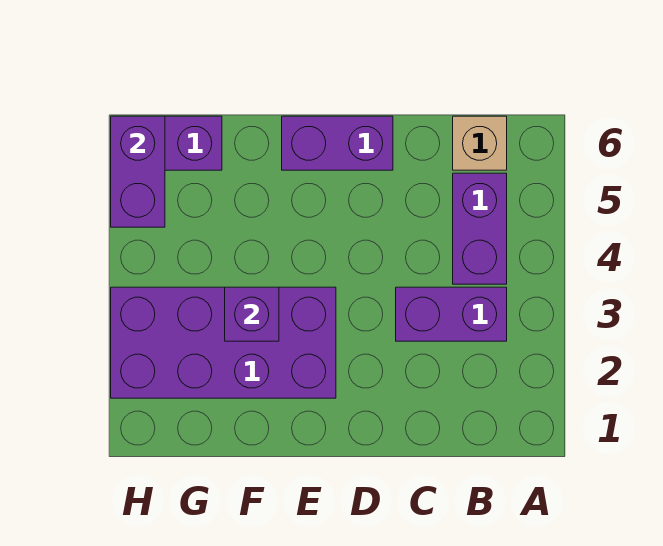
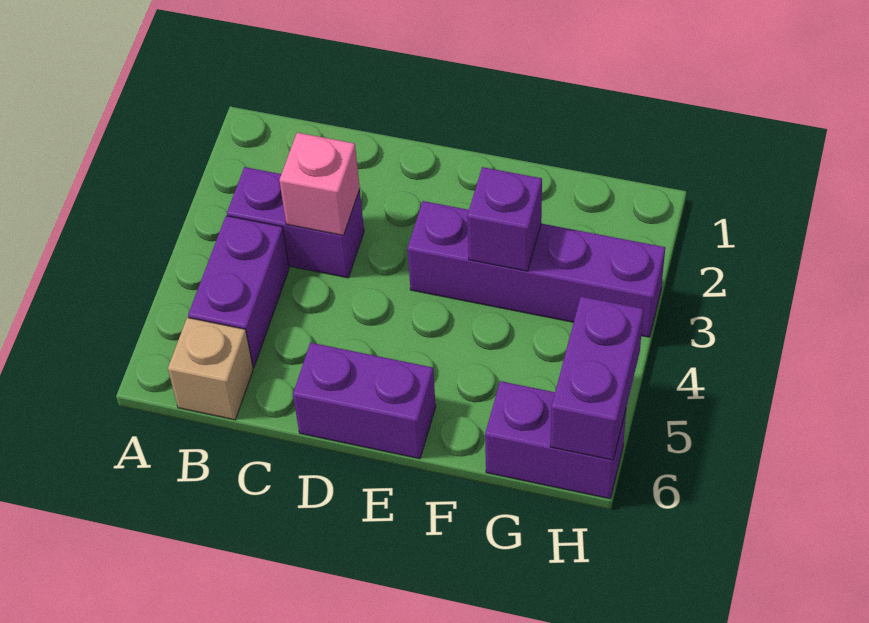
none -> pink 1x1 brick [279,133,360,235]
purple 2x4 brick [111,287,336,398] -> purple 1x4 brick [407,201,665,337]

